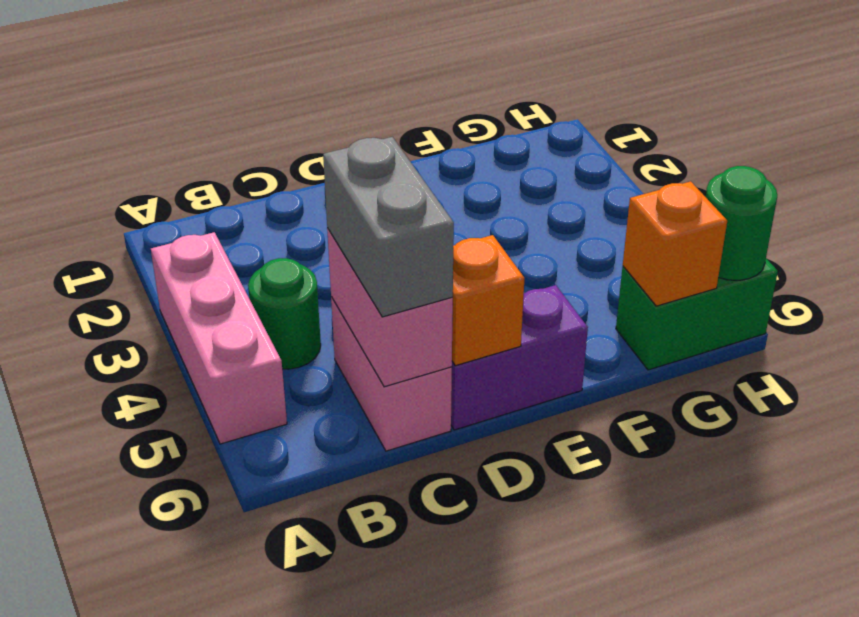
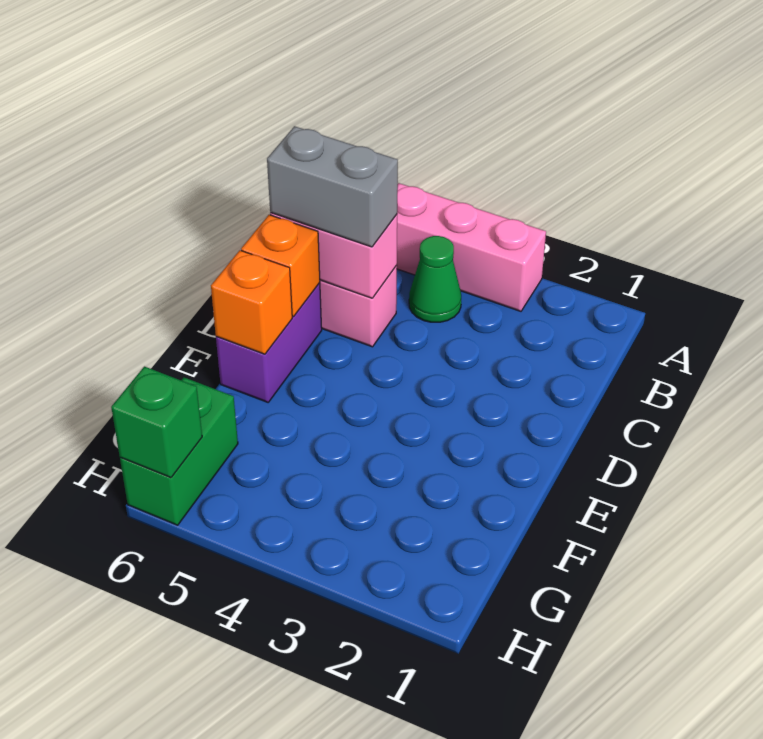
green 1x1 round brick [248,258,321,369] -> green 1x1 cone [409,236,461,322]
orange 1x1 brick [623,181,727,306] -> orange 1x1 brick moved to [211,250,292,354]
green 1x1 round brick [706,166,777,280] -> green 1x1 brick [111,367,202,478]

